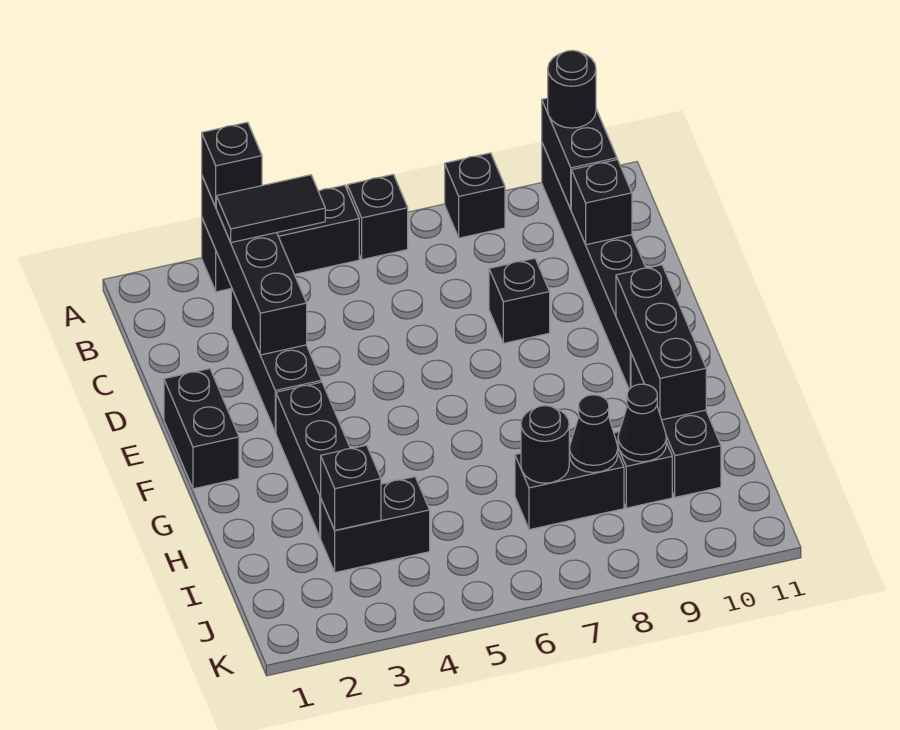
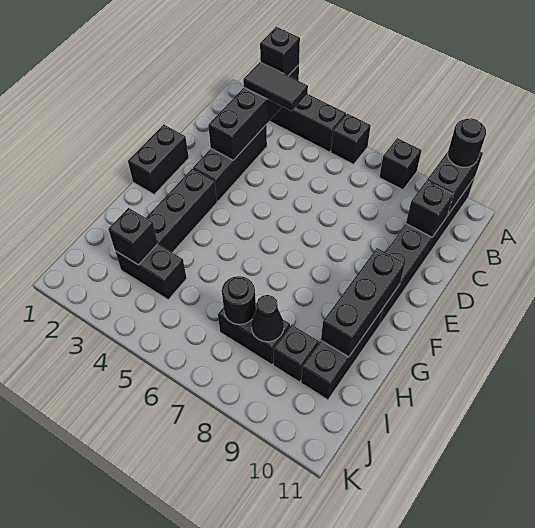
black 1x1 brick [489,258,550,343] -> none
black 1x1 cone [618,384,666,462] -> none

